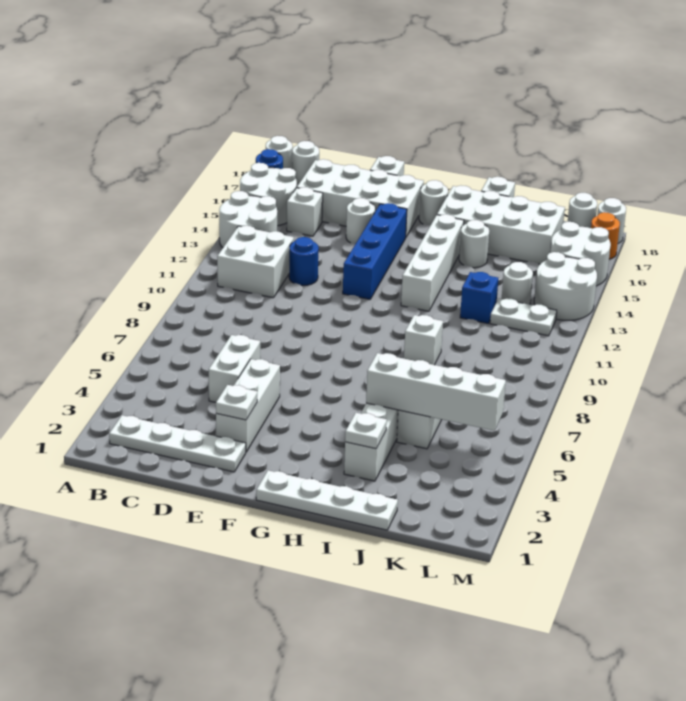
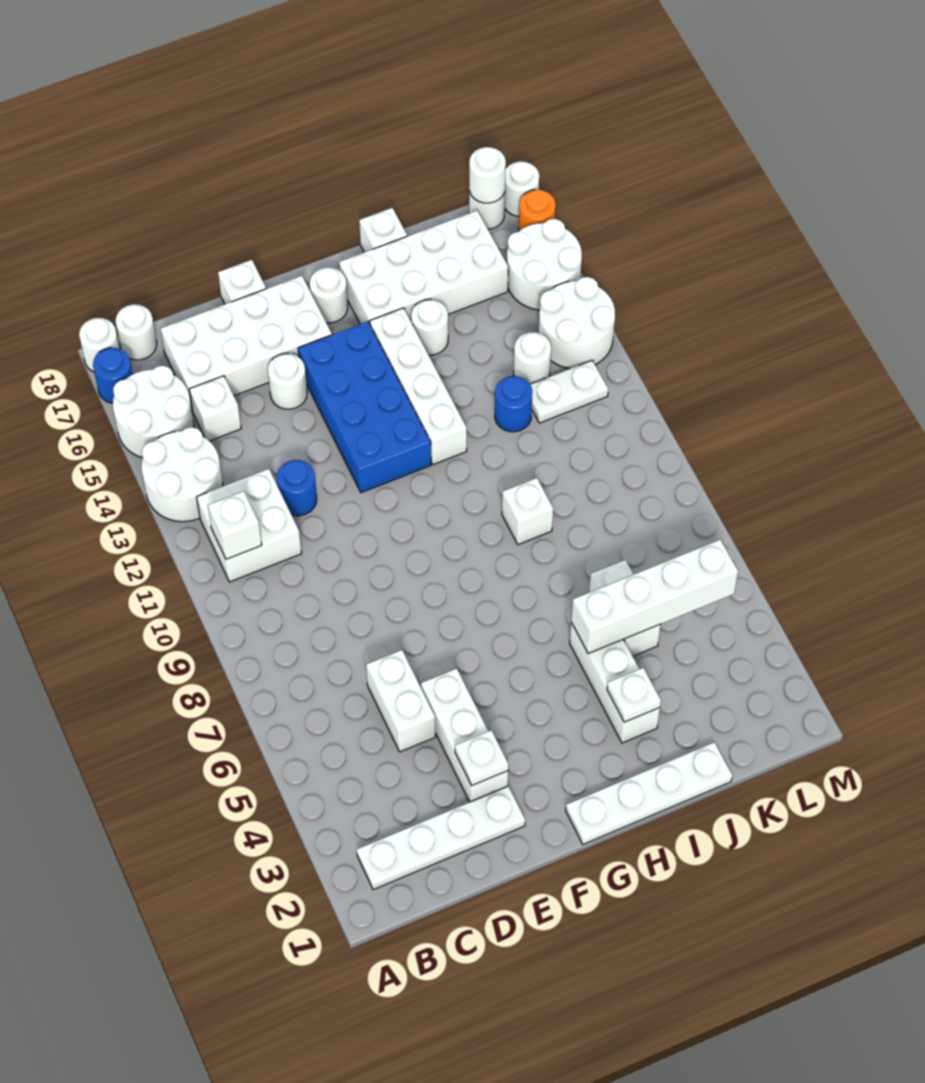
none -> white 1x1 brick [208,491,262,559]
blue 1x4 brick [343,203,407,299] -> blue 2x4 brick [298,322,431,493]
blue 1x1 brick [460,272,498,323] -> blue 1x1 round brick [495,376,532,432]
none -> white 1x1 round brick [469,147,506,203]

